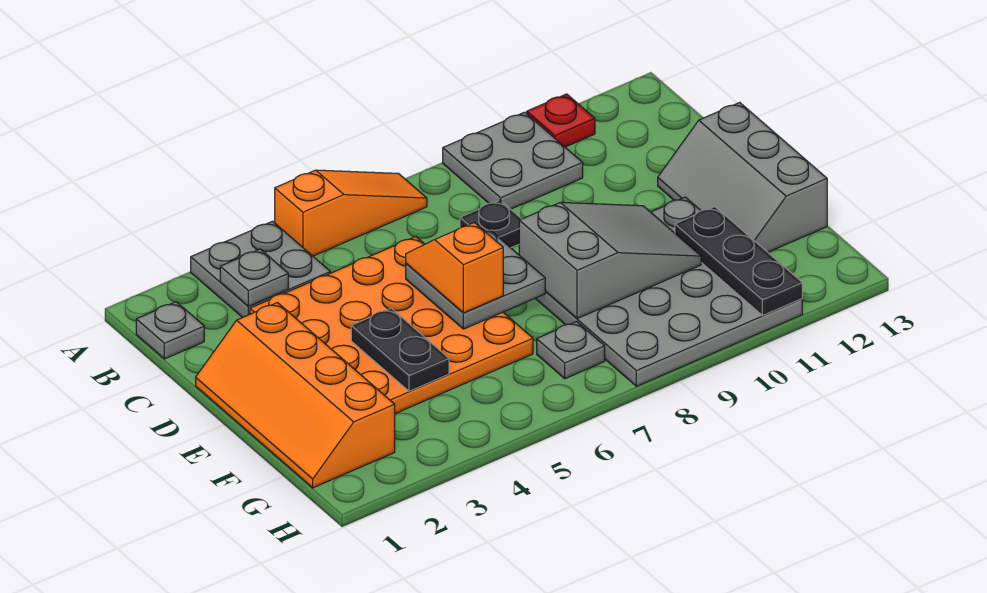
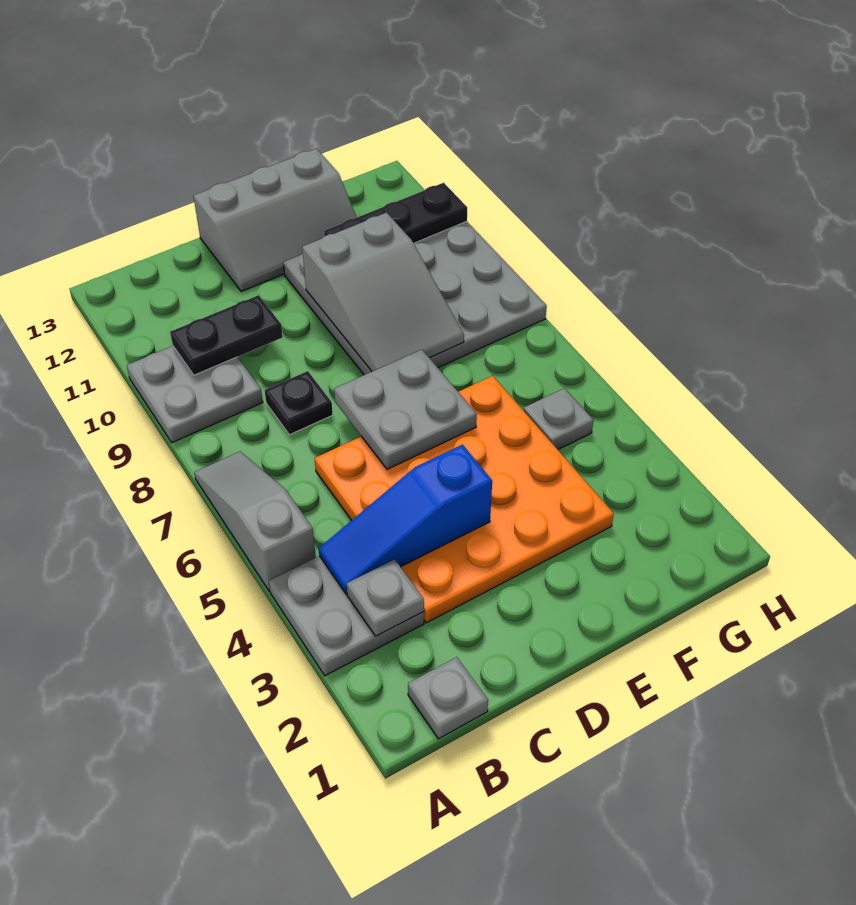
orange 1x3 slope [275,170,427,256] -> grey 1x3 slope [194,452,316,591]
red 1x1 plate [527,94,595,147] -> none
none -> blue 1x3 slope [319,445,492,594]
orange 2x4 slope [196,303,395,488] -> none
orange 1x2 slope [406,223,503,313] -> none
black 1x2 plate [351,308,449,391] -> black 1x2 plate moved to [170,295,283,375]
grey 2x3 slope [519,202,701,319] -> grey 2x3 slope turned to [302,213,464,371]
grey 1x1 plate [537,321,605,379] -> grey 1x1 plate moved to [523,388,593,449]

